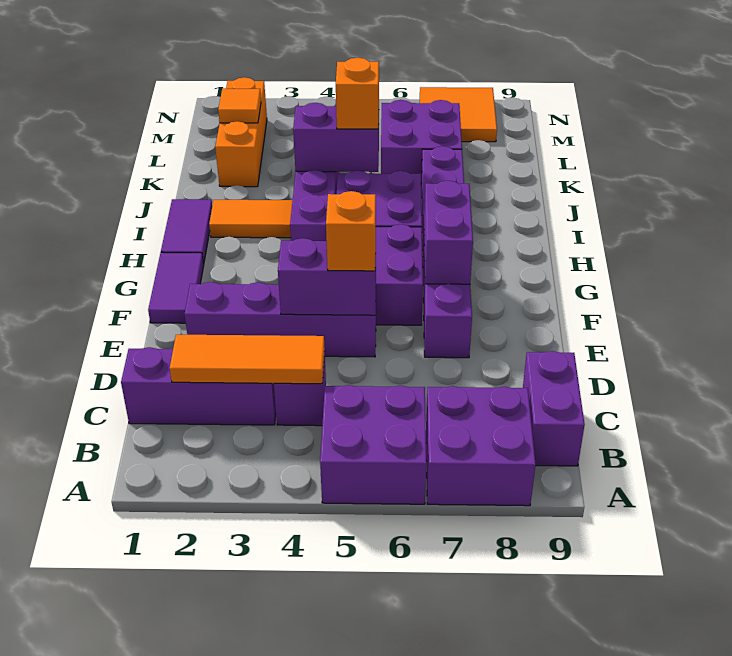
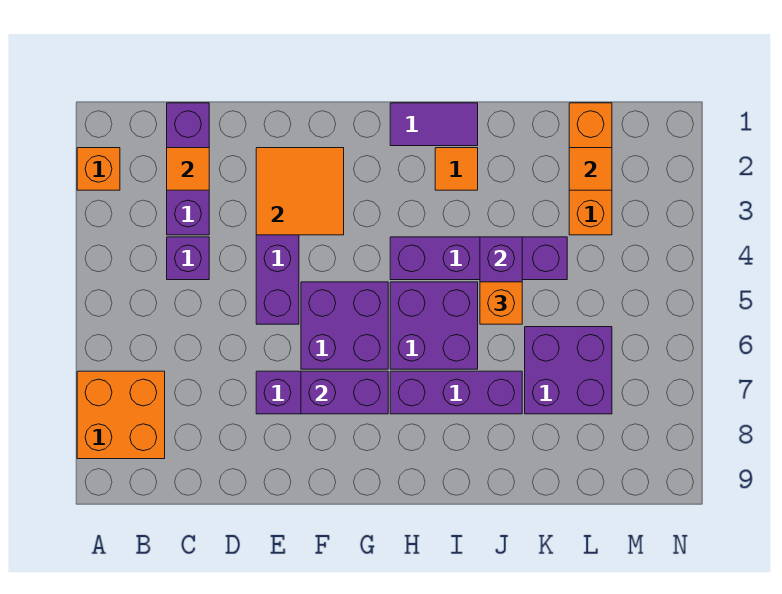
purple 2x2 brick [320,385,426,504] -> none
purple 2x2 brick [426,386,536,506] -> orange 2x2 brick [77,371,165,459]
purple 1x2 brick [523,351,585,466] -> none
orange 1x3 tile [170,335,325,384] -> orange 1x1 tile [167,148,209,190]
purple 1x2 brick [278,238,376,315] -> none
orange 1x1 brick [326,191,376,271] -> orange 1x1 brick moved to [77,148,120,190]
purple 1x2 tile [148,252,204,323] -> none
orange 1x2 tile [209,200,293,238] -> orange 1x1 tile [435,148,478,190]
orange 1x3 brick [215,77,267,187] -> orange 1x3 brick turned to [569,103,612,235]
orange 2x2 tile [420,87,497,142] -> orange 2x2 tile moved to [256,148,344,235]

